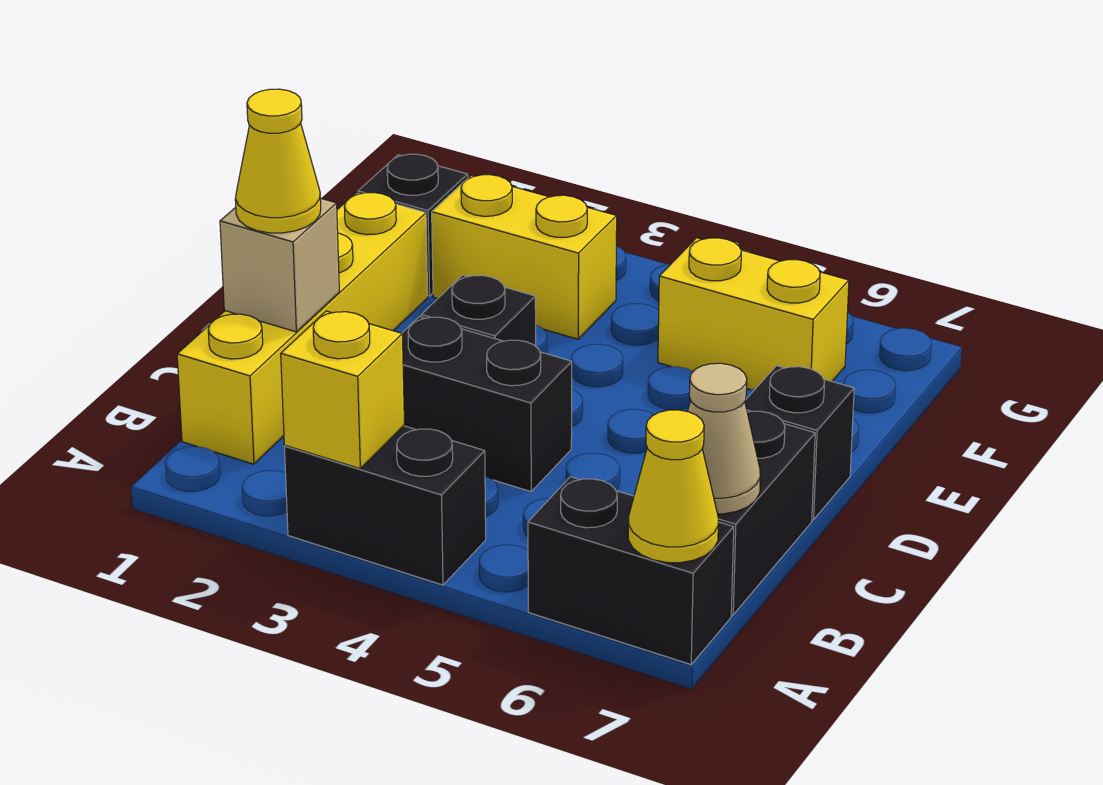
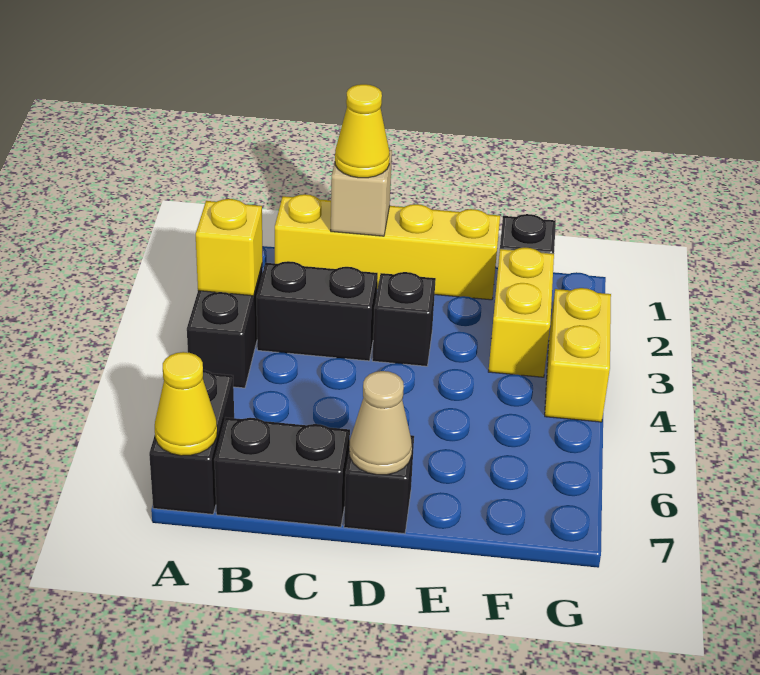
tan 1x1 cone [687,363,760,514] -> tan 1x1 cone moved to [349,371,412,475]
black 1x2 brick [402,317,572,492] -> black 1x2 brick turned to [257,261,378,361]
yellow 1x2 brick [658,238,849,390] -> yellow 1x2 brick moved to [545,288,611,422]

